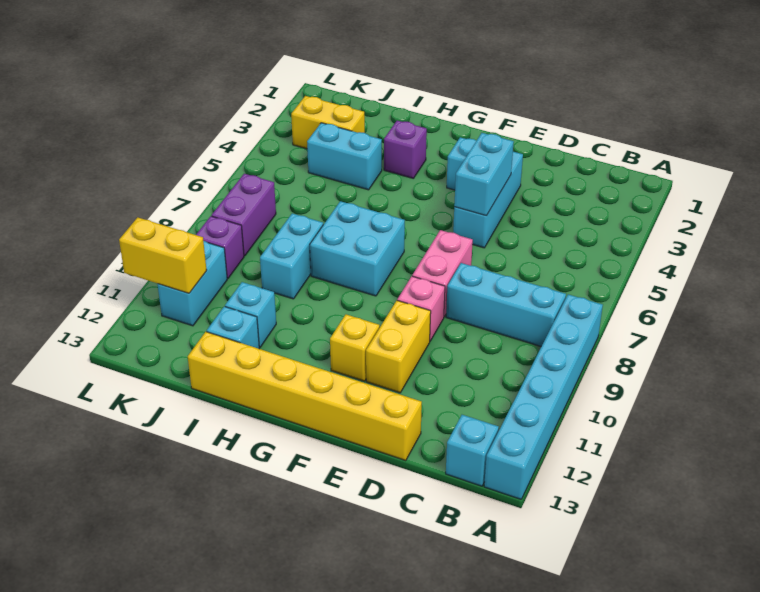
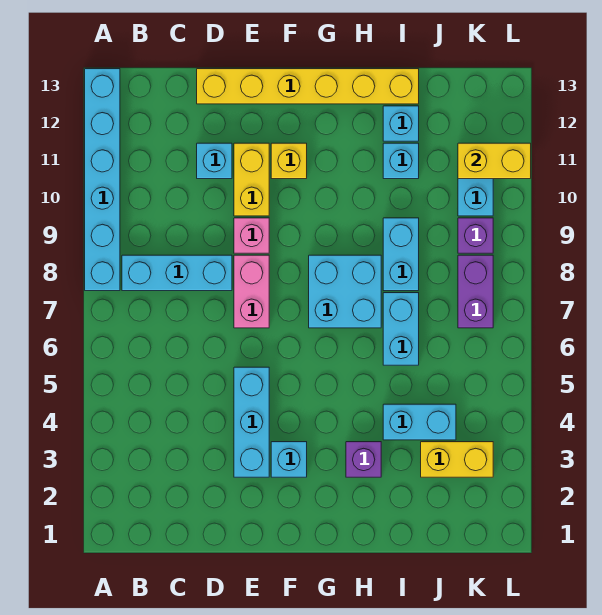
cyan 1x1 brick [446,415,499,486] -> cyan 1x1 brick moved to [197,143,232,179]
cyan 1x2 brick [454,133,514,216] -> cyan 1x2 brick moved to [383,293,419,365]

